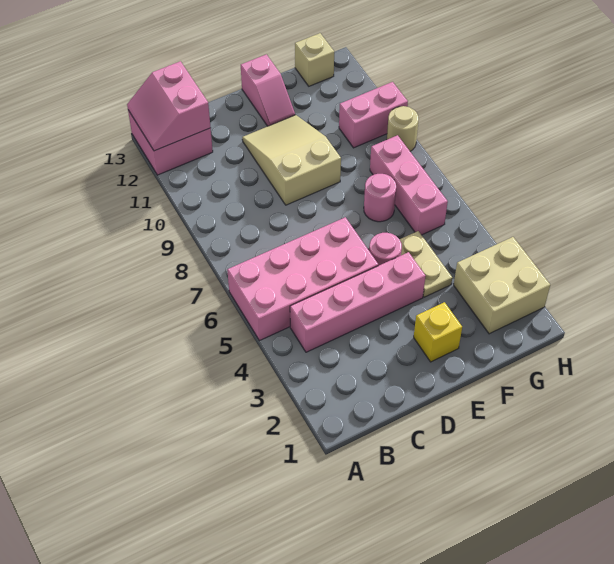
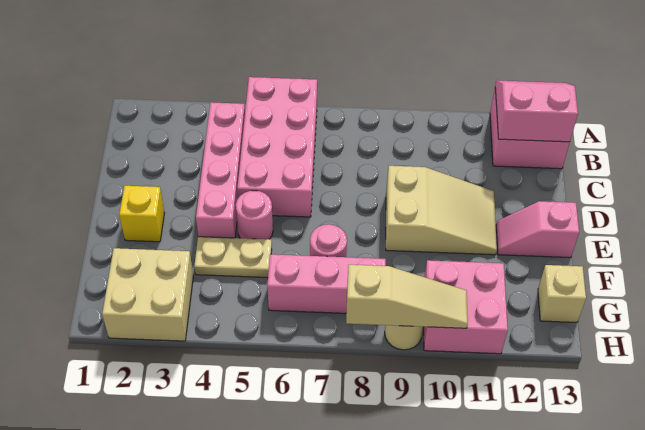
pink 1x2 brick [339,82,408,148] -> pink 2x2 brick [424,260,508,354]
none -> tan 1x3 slope [346,265,468,328]

